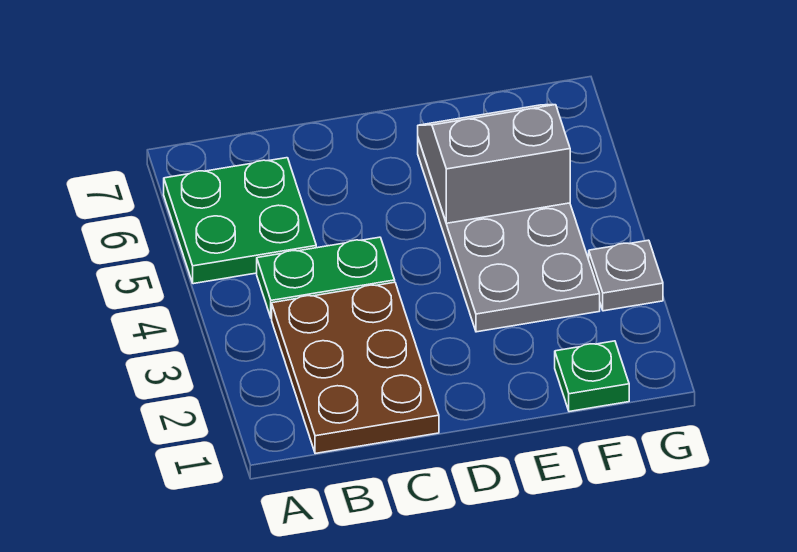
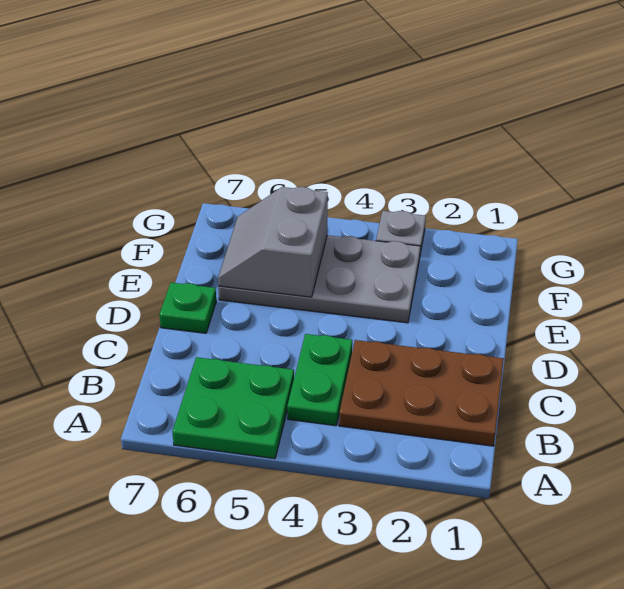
green 1x1 plate [555,341,629,412] -> green 1x1 plate moved to [159,283,216,333]

